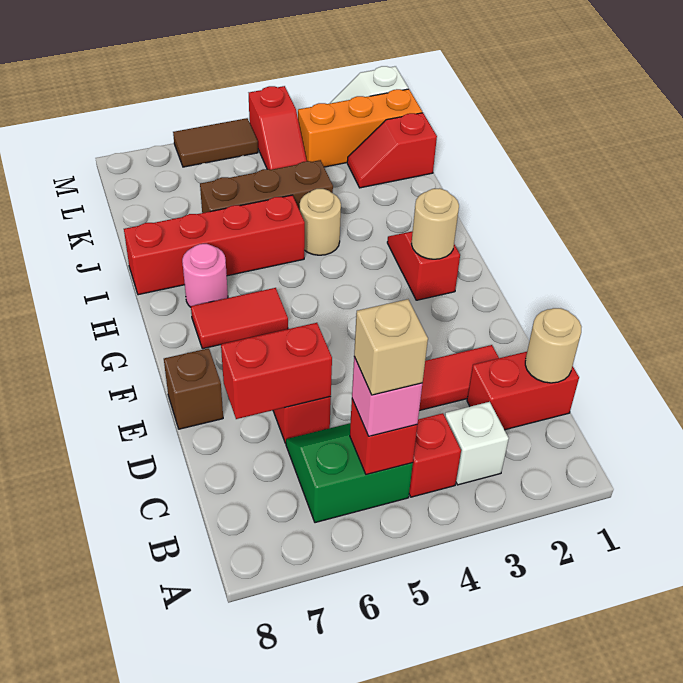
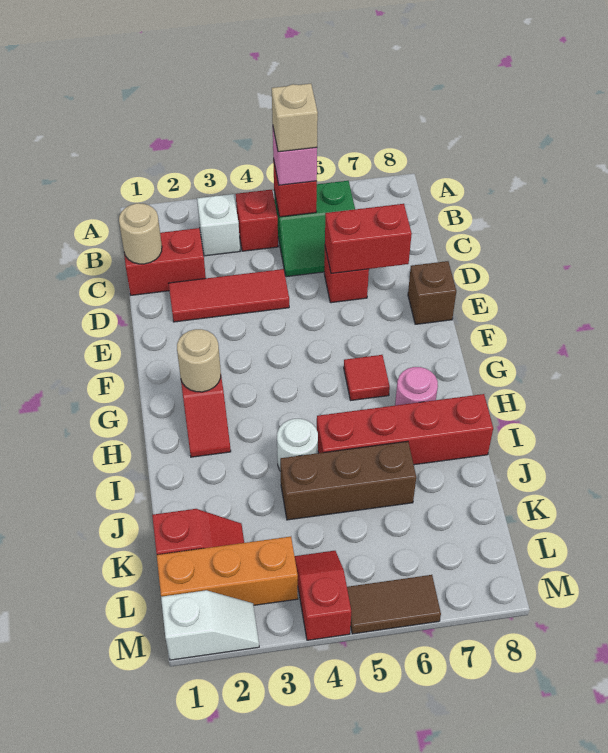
red 1x2 tile [191,288,288,349] -> red 1x1 tile [344,355,390,400]
tan 1x1 round brick [300,189,341,255] -> white 1x1 round brick [277,419,318,471]

